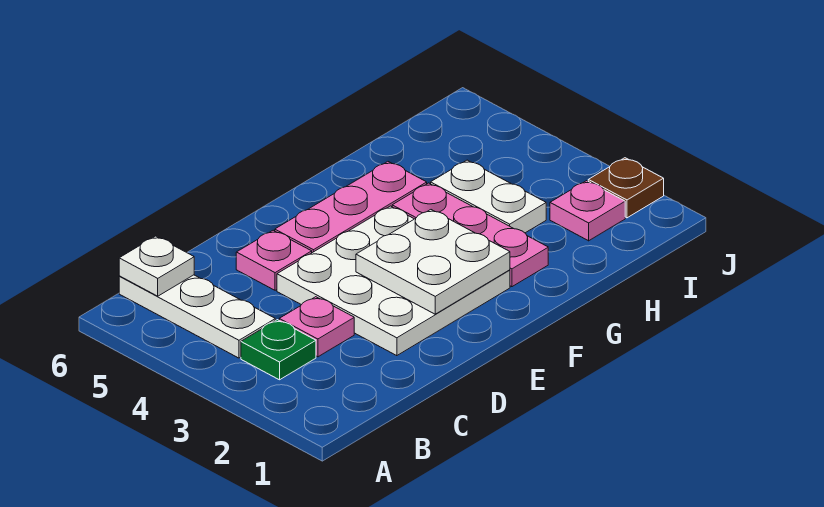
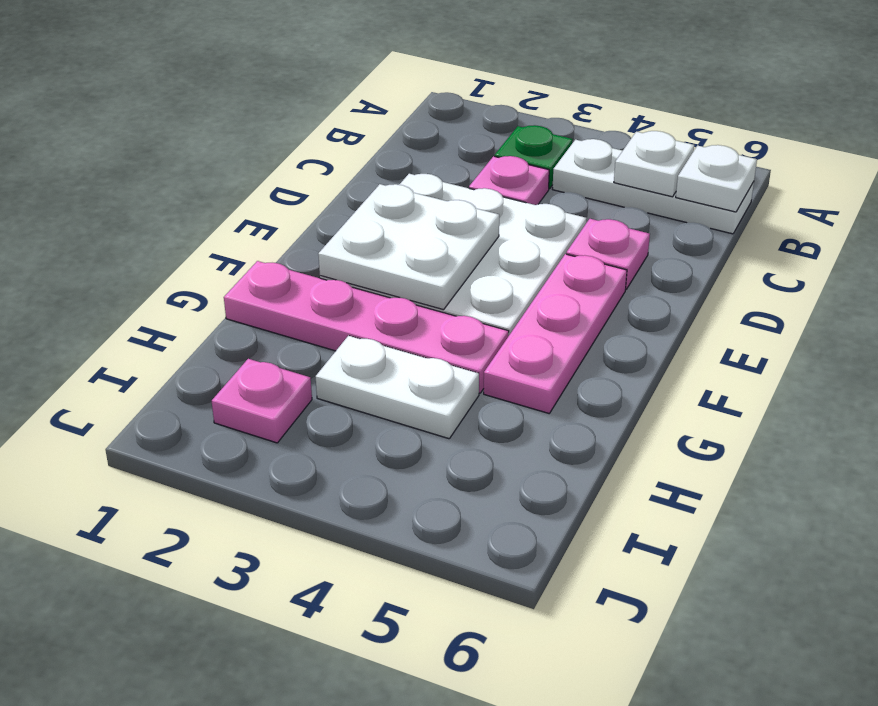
none -> white 1x1 plate [614,131,694,197]
pink 1x3 plate [392,183,548,287] -> pink 1x4 plate [224,261,509,393]
brown 1x1 plate [588,158,664,218] -> none

